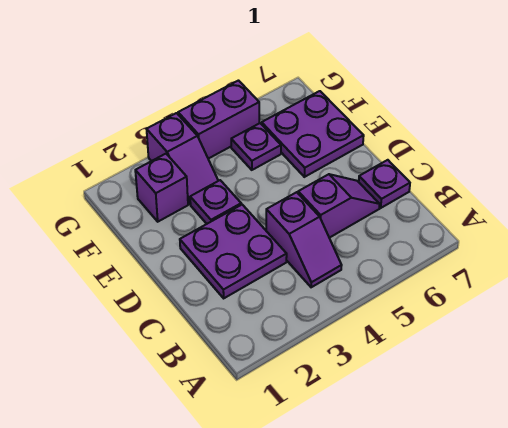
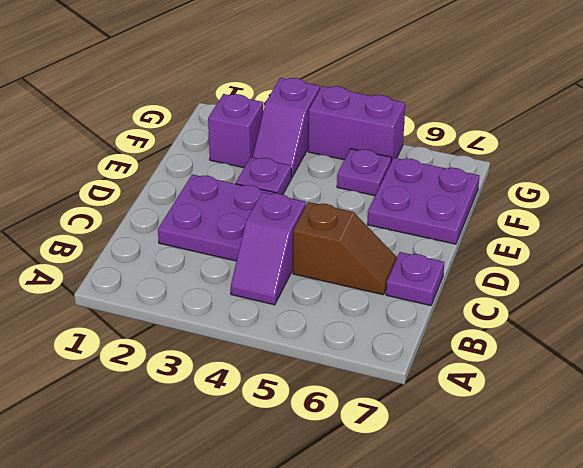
purple 1x2 slope [298,174,380,238] -> brown 1x2 slope [293,202,397,295]

